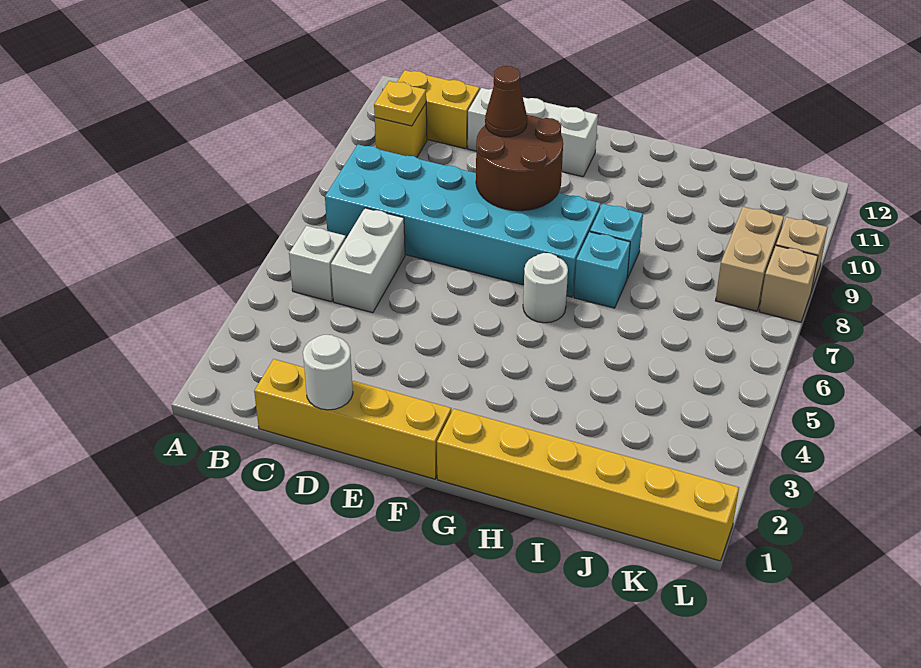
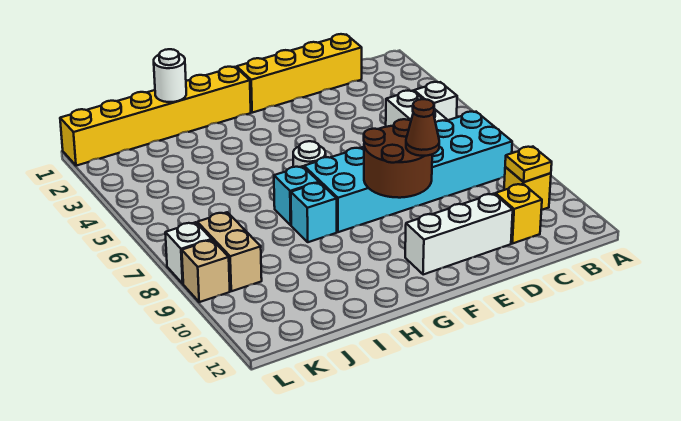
yellow 1x2 brick [397,70,480,149] -> yellow 1x1 brick [495,184,542,244]
white 1x1 round brick [303,335,353,410] -> white 1x1 round brick moved to [154,49,186,102]
tan 1x1 brick [759,246,818,322] -> white 1x1 brick [165,222,212,284]

